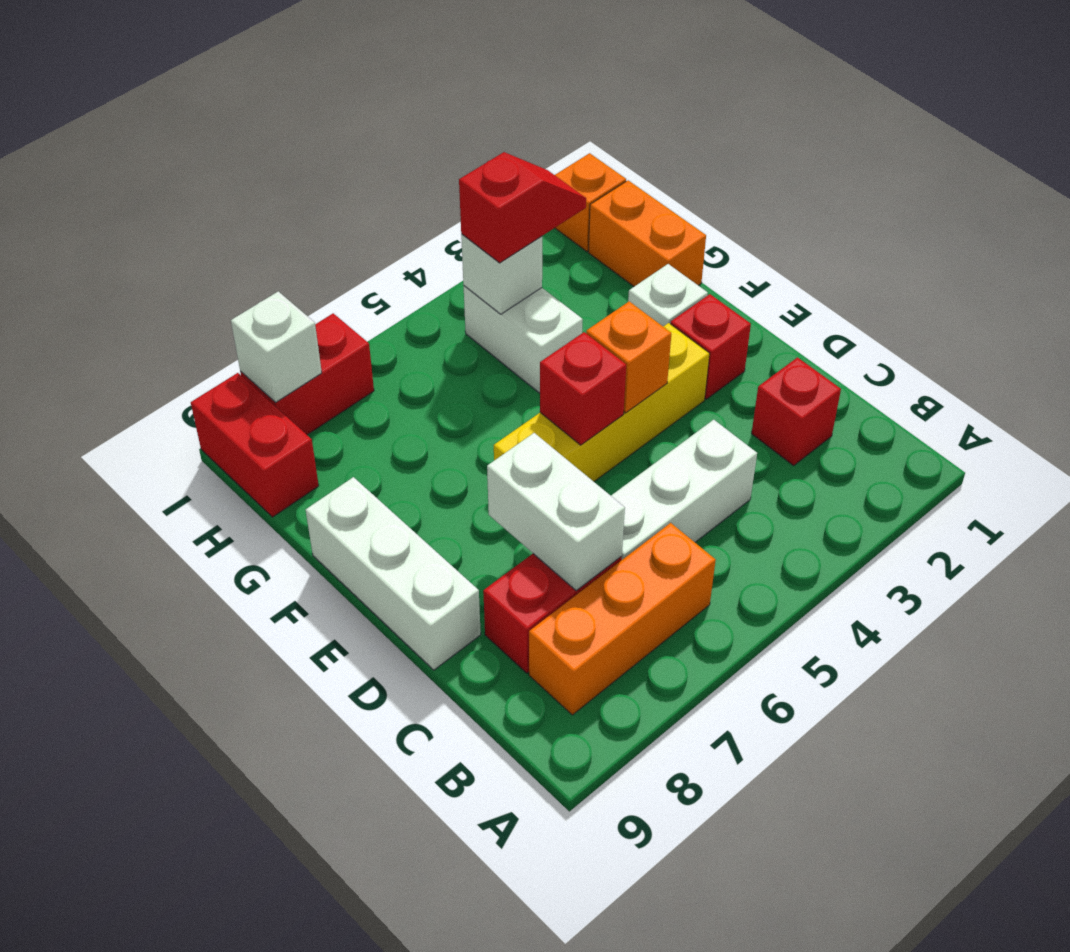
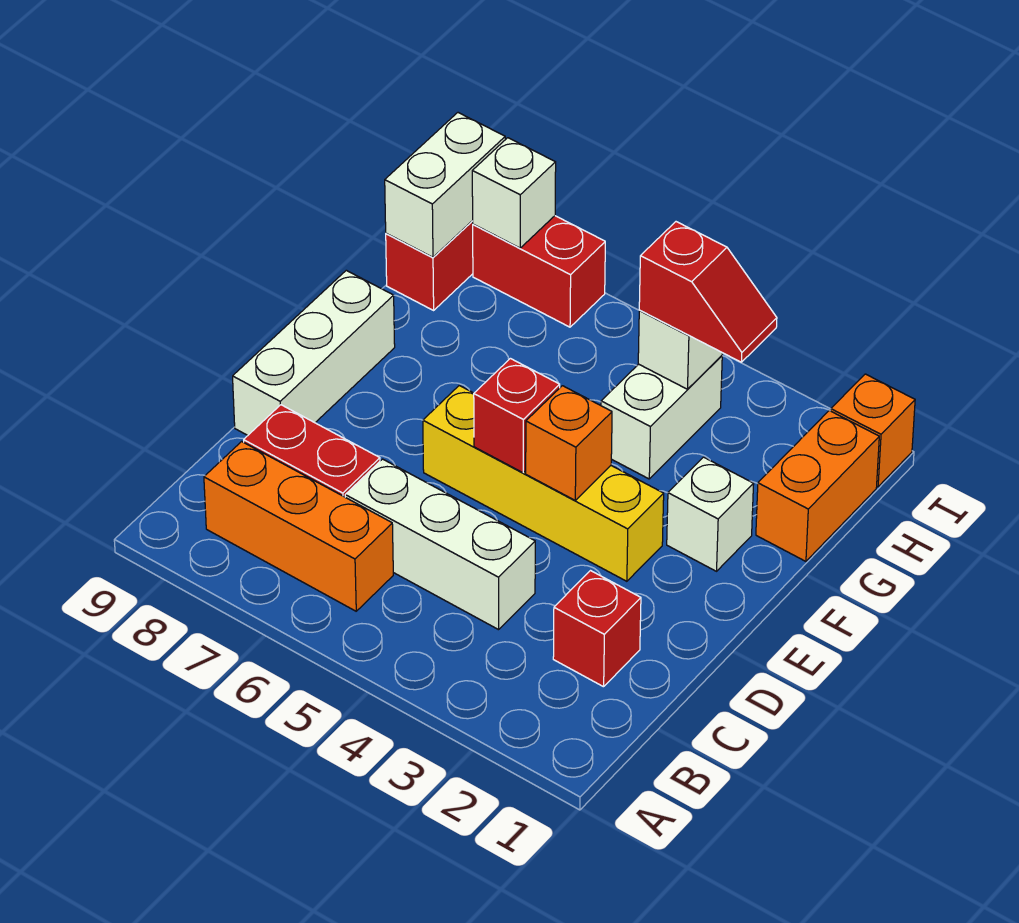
white 1x2 brick [487,433,625,591] -> white 1x2 brick moved to [385,113,505,257]
red 1x1 brick [671,294,751,399] -> none

